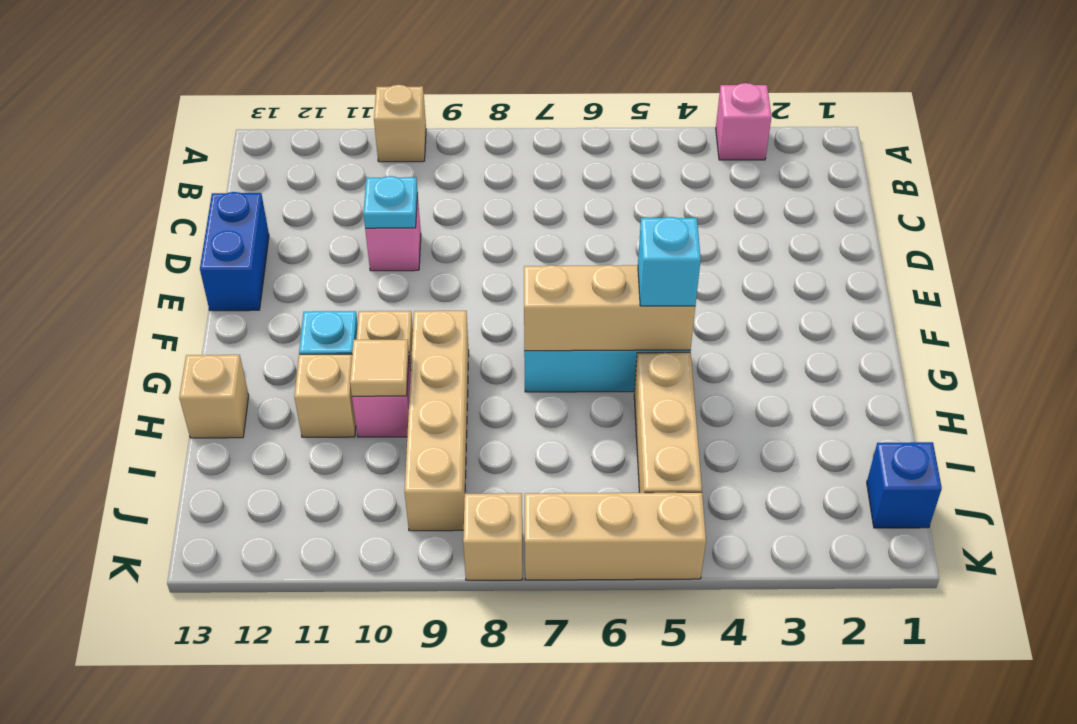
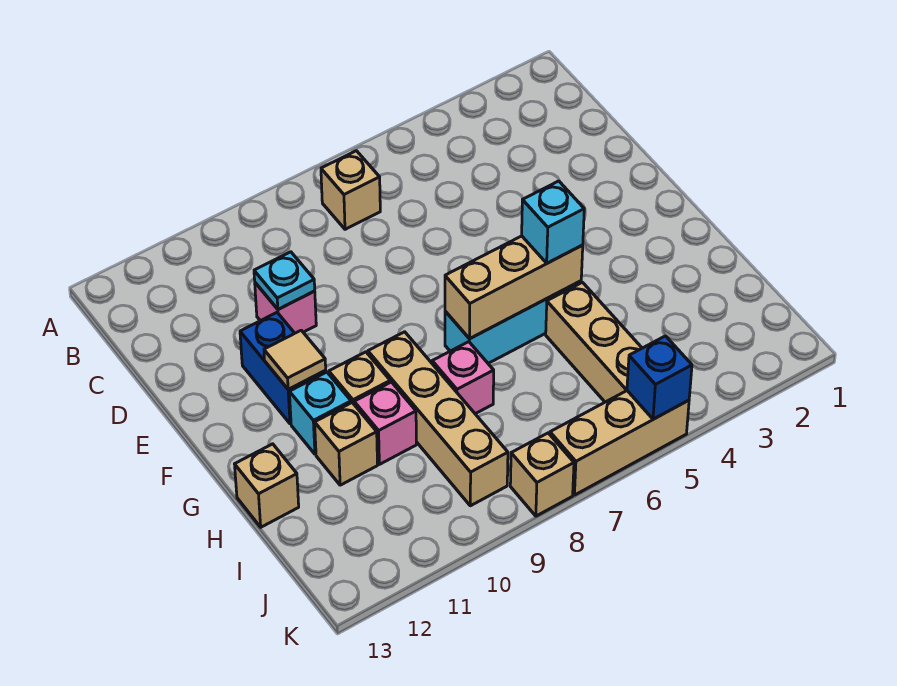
pink 1x1 brick [716,83,772,160] -> pink 1x1 brick moved to [432,342,494,414]
tan 1x1 brick [374,85,426,162] -> tan 1x1 brick moved to [321,151,380,229]
blue 1x2 brick [200,192,269,311] -> blue 1x2 brick moved to [240,313,326,424]
tan 1x1 tile [350,340,409,396] -> tan 1x1 tile moved to [264,330,326,389]
blue 1x1 brick [867,442,942,528] -> blue 1x1 brick moved to [627,336,692,419]

